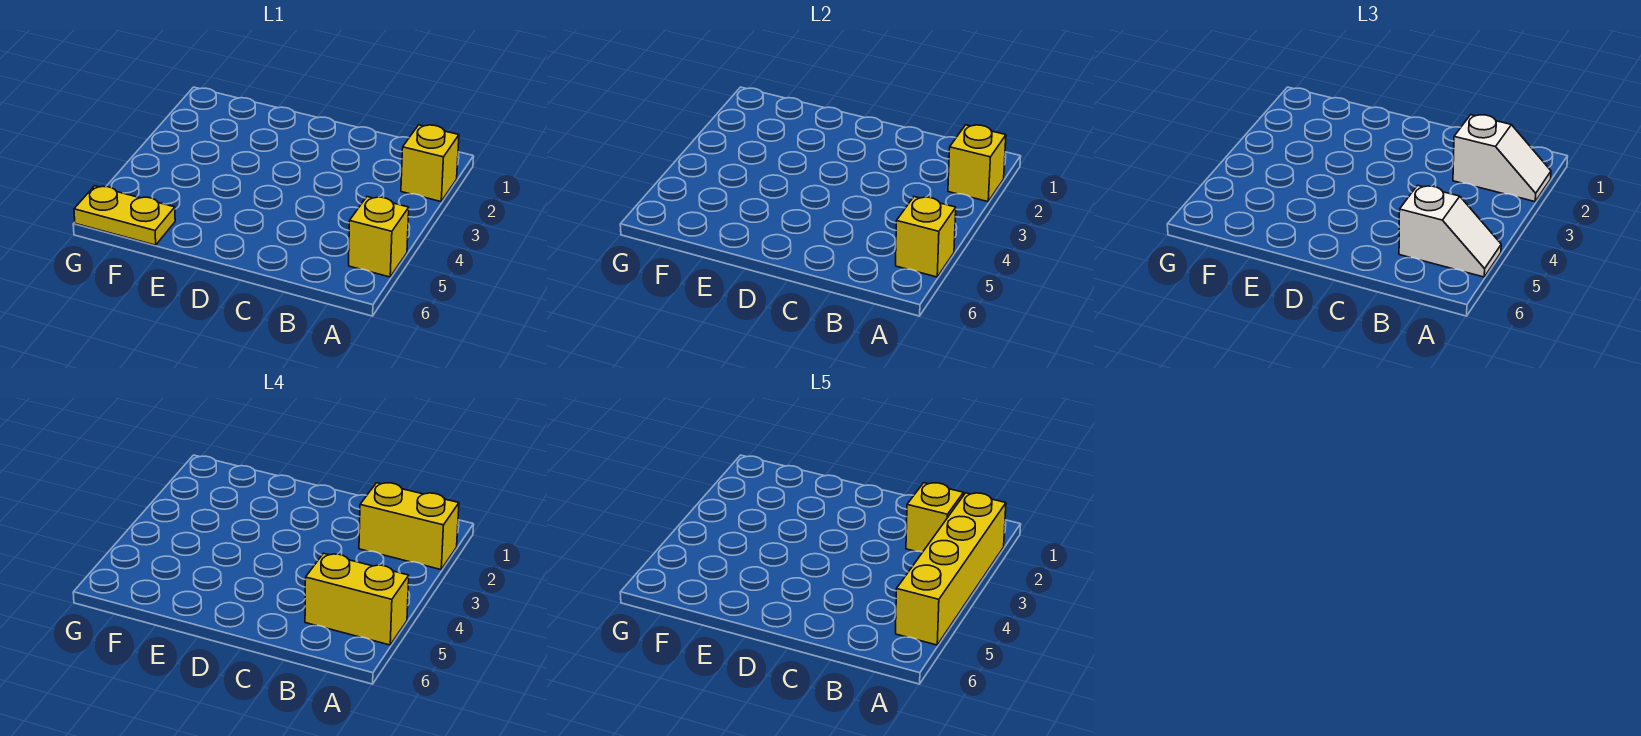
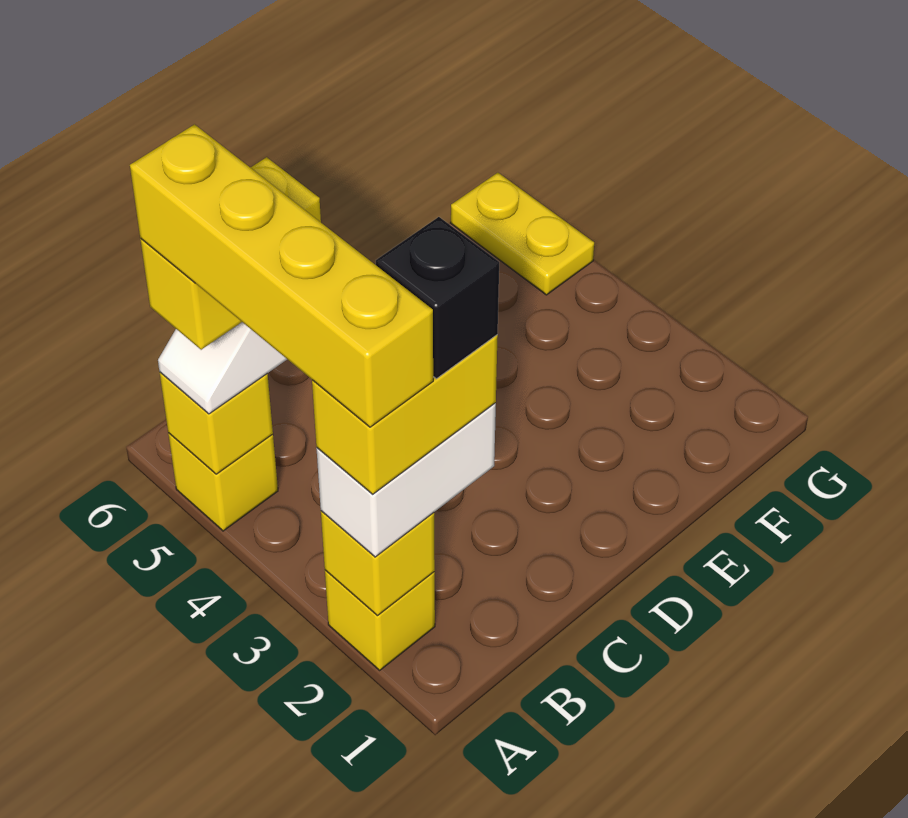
white 1x2 slope [1453,115,1551,202] -> white 1x2 brick [316,403,496,557]
yellow 1x1 brick [906,483,963,552] -> black 1x1 brick [376,217,499,379]
yellow 1x2 plate [74,186,175,245] -> yellow 1x2 plate turned to [451,173,594,295]

